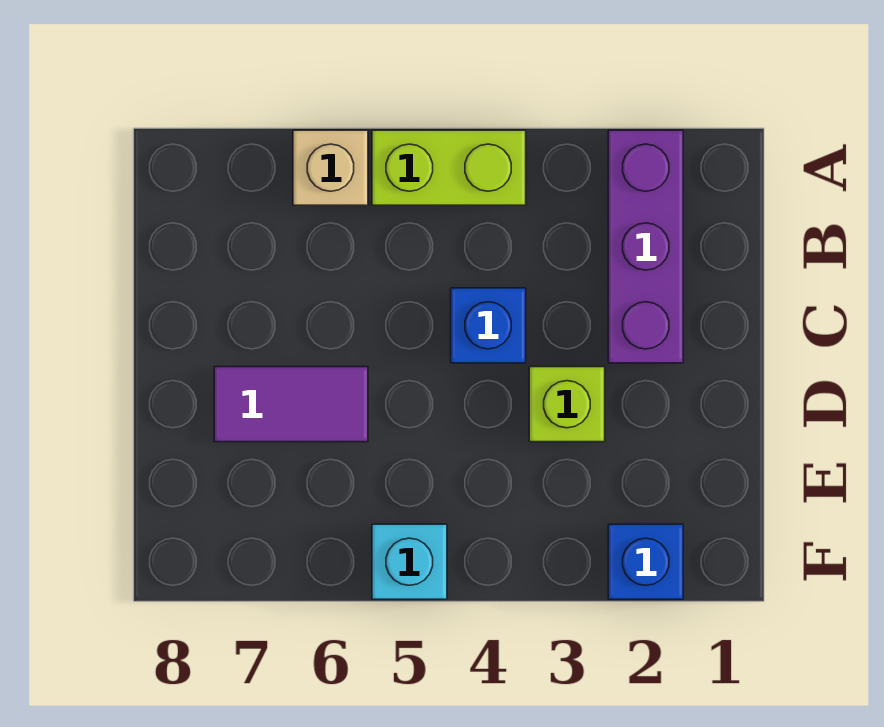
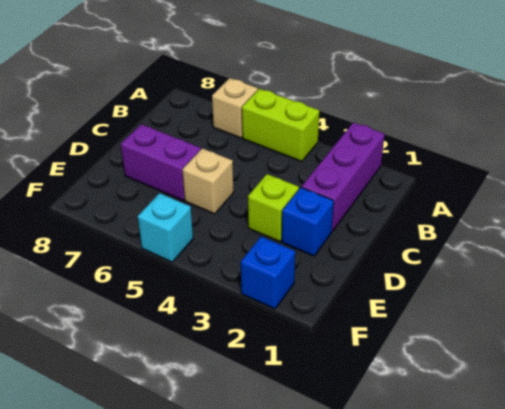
blue 1x1 brick [451,288,526,363] -> blue 1x1 brick moved to [282,188,334,256]
none -> tan 1x1 brick [182,148,234,214]
purple 1x2 tile [214,367,368,442] -> purple 1x2 brick [121,124,201,201]

